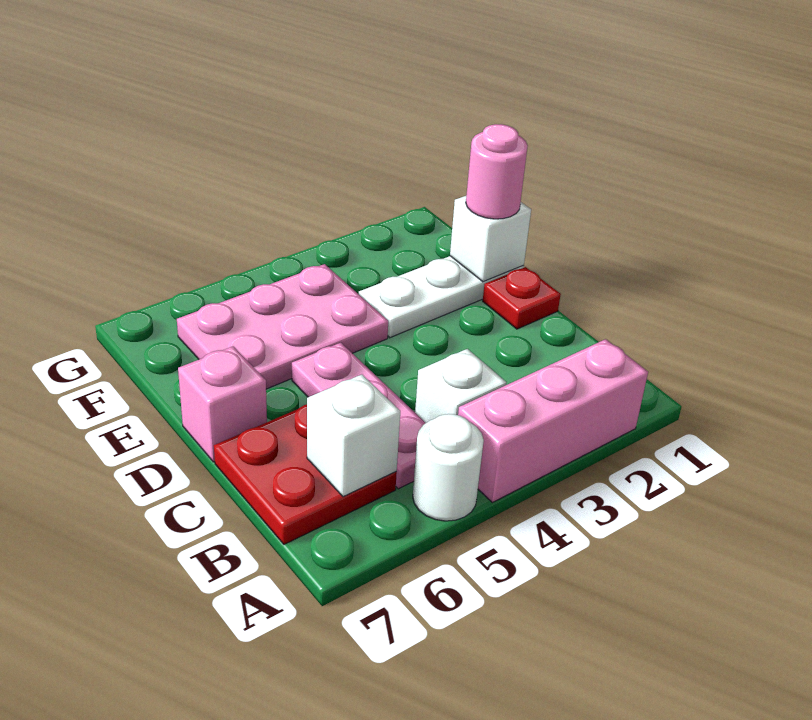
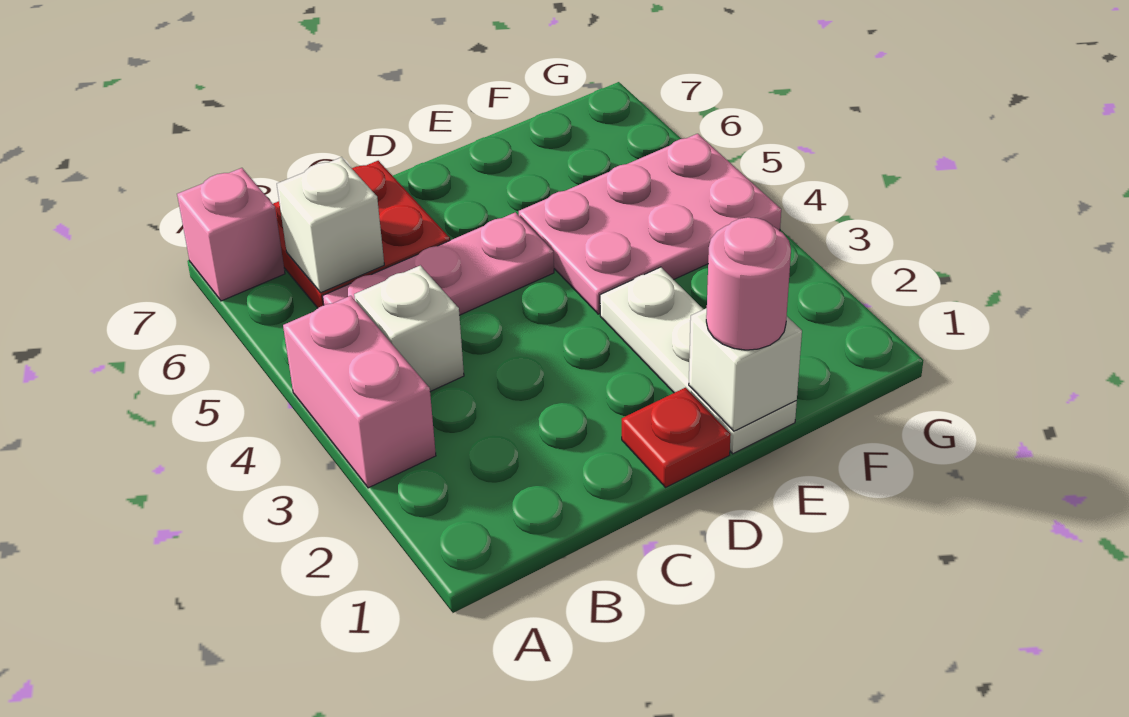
pink 1x3 brick [458,339,648,502] -> pink 1x2 brick [283,296,436,488]
white 1x1 round brick [413,414,484,521] -> none
pink 1x1 brick [178,346,267,462] -> pink 1x1 brick moved to [177,168,285,301]
pink 2x3 plate [177,264,388,389] -> pink 2x3 plate turned to [519,134,781,314]

